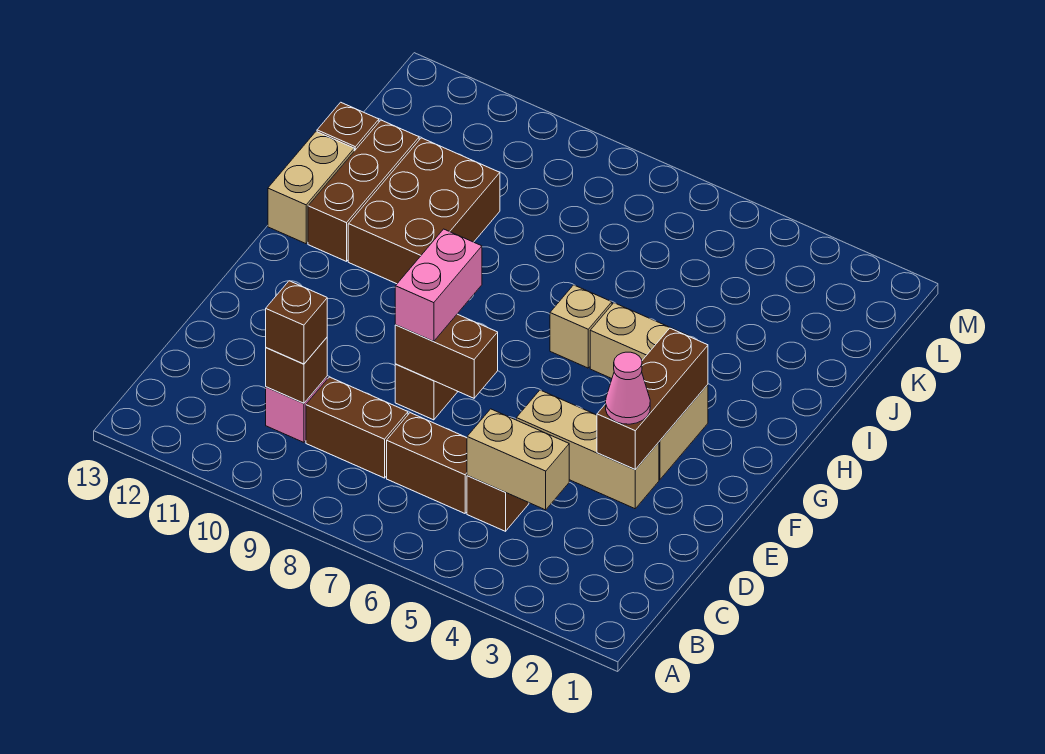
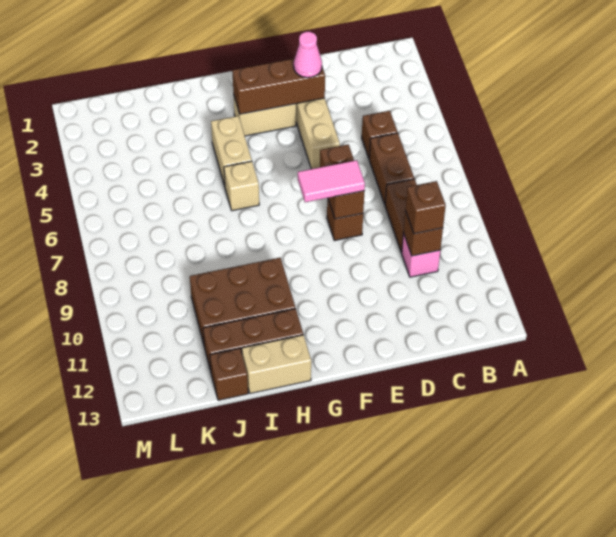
tan 1x2 brick [467,409,569,510] -> none
pink 1x2 brick [395,229,482,342] -> pink 1x2 tile [298,160,365,202]

